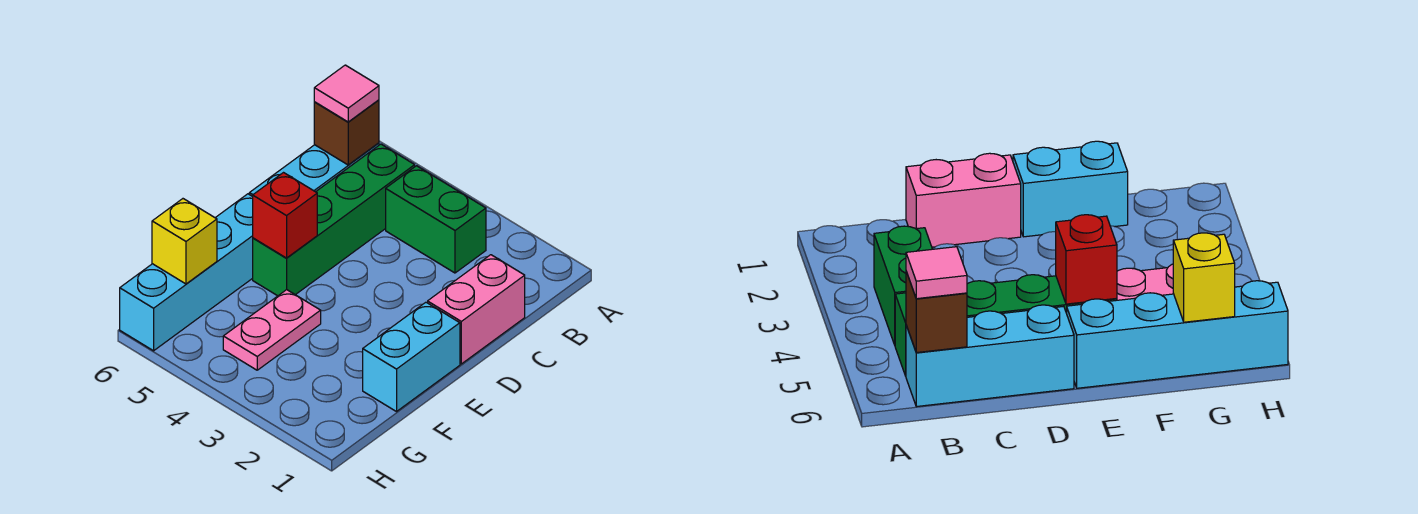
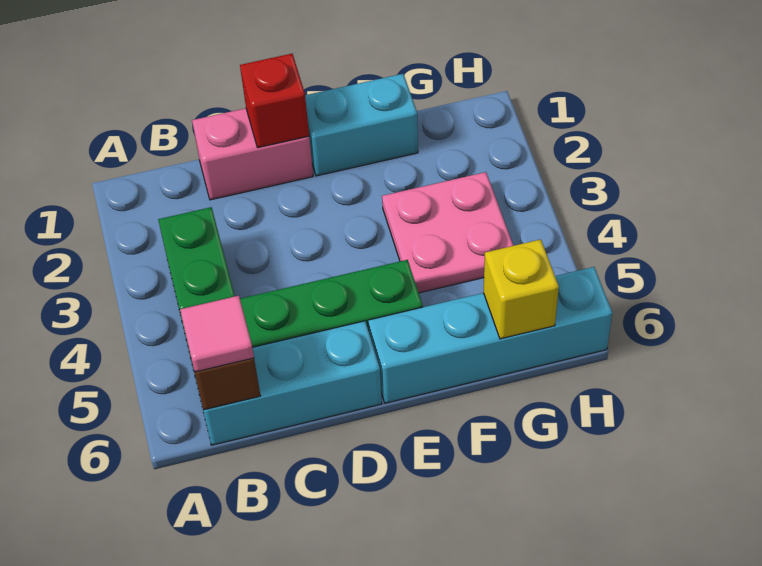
red 1x1 brick [253,173,317,258] -> red 1x1 brick moved to [240,54,309,148]
pink 1x2 plate [223,290,321,370] -> pink 2x2 plate [382,172,513,293]

